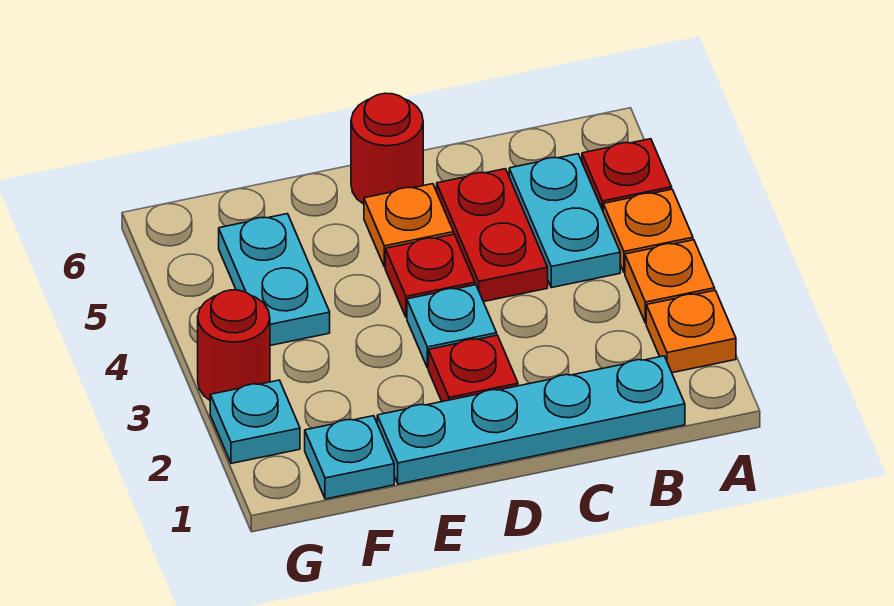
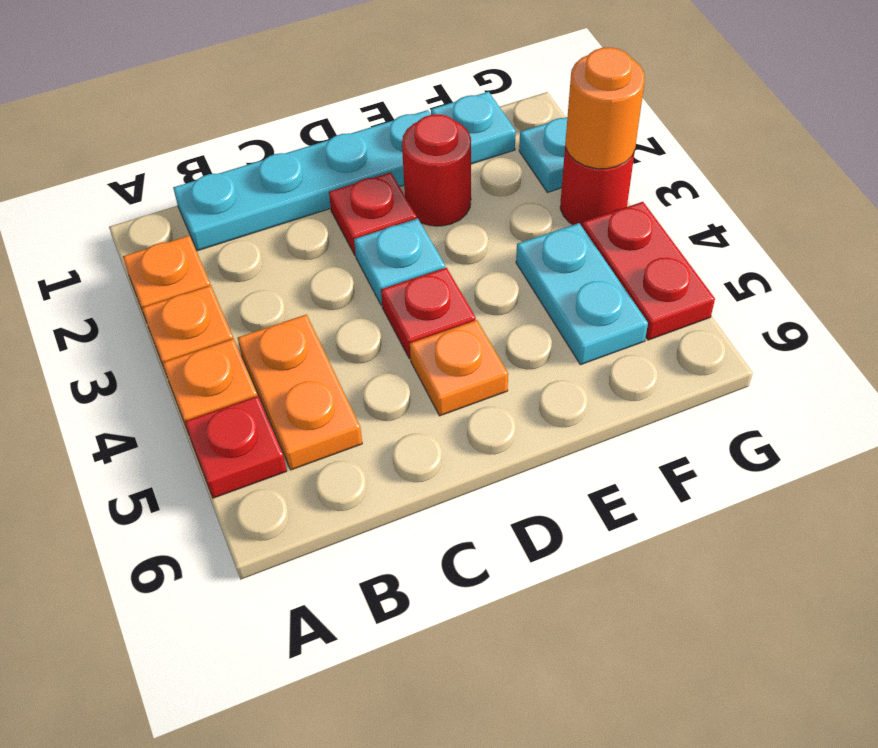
cyan 1x2 plate [509,154,620,288] -> orange 1x2 plate [238,314,362,470]
red 1x2 plate [437,169,548,302] -> red 1x2 plate moved to [582,202,715,340]
red 1x1 round brick [351,93,423,204] -> red 1x1 round brick moved to [402,114,471,226]
none -> orange 1x1 round brick [566,47,645,169]

